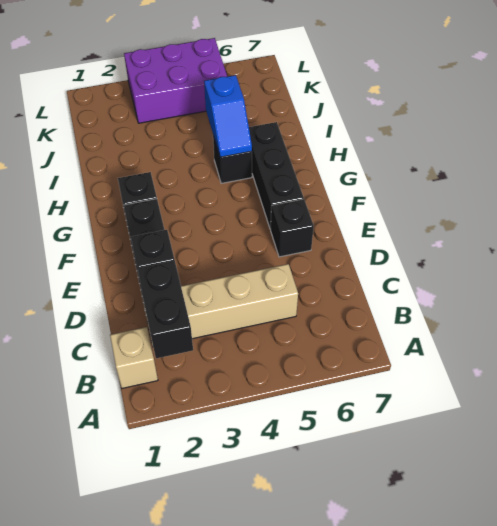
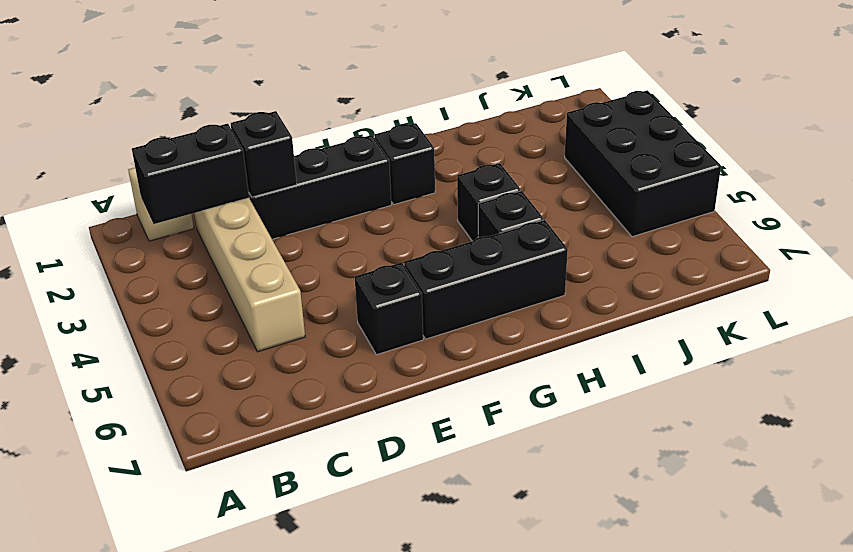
none -> black 1x1 brick [457,163,521,241]
blue 1x2 slope [204,75,252,157] -> none
purple 2x3 brick [124,38,227,123] -> black 2x3 brick [565,90,721,237]

